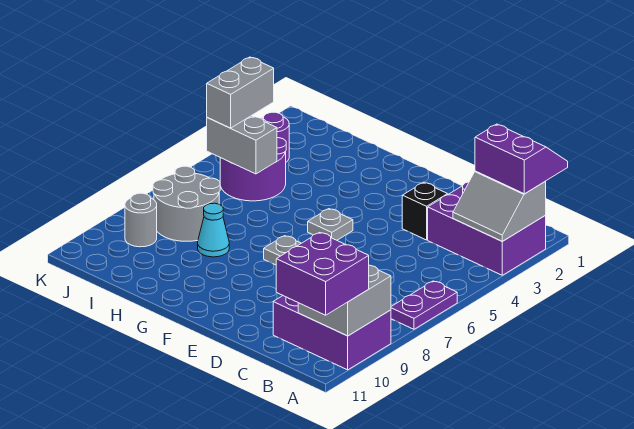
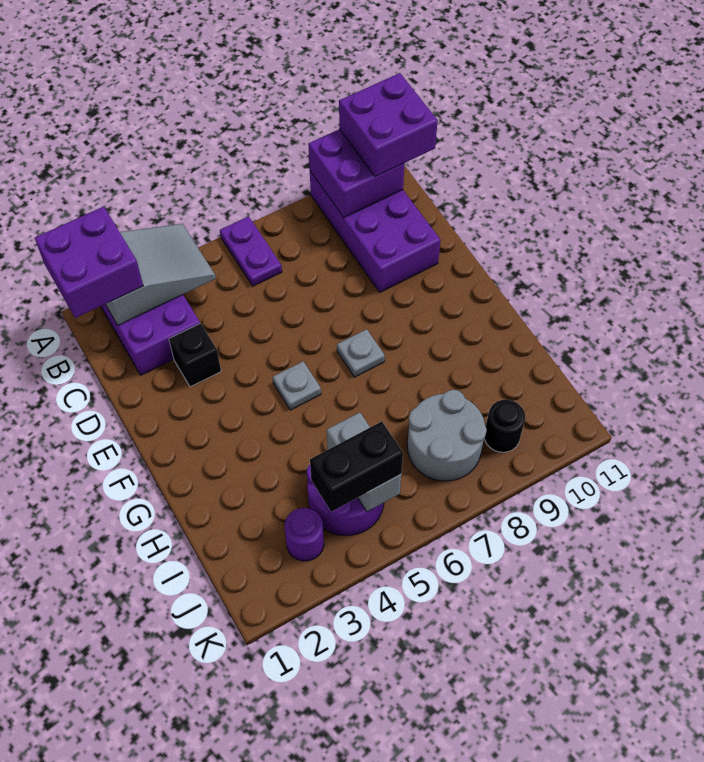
purple 2x2 slope [475,124,568,194] -> purple 2x2 brick [35,207,143,318]
grey 2x2 slope [453,171,546,241] -> grey 2x3 slope [105,224,216,325]
purple 1x2 plate [391,281,457,329] -> purple 1x2 plate turned to [220,216,282,286]
purple 2x3 brick [273,296,391,370] -> purple 2x4 brick [310,171,440,292]
grey 2x2 brick [298,265,391,336] -> purple 2x2 brick [308,129,405,217]
cyan 1x1 cone [198,203,229,257] -> none
grey 1x2 brick [207,57,274,128] -> black 1x2 brick [310,421,403,512]
grey 1x1 round brick [125,193,157,247] -> black 1x1 round brick [485,400,525,452]

